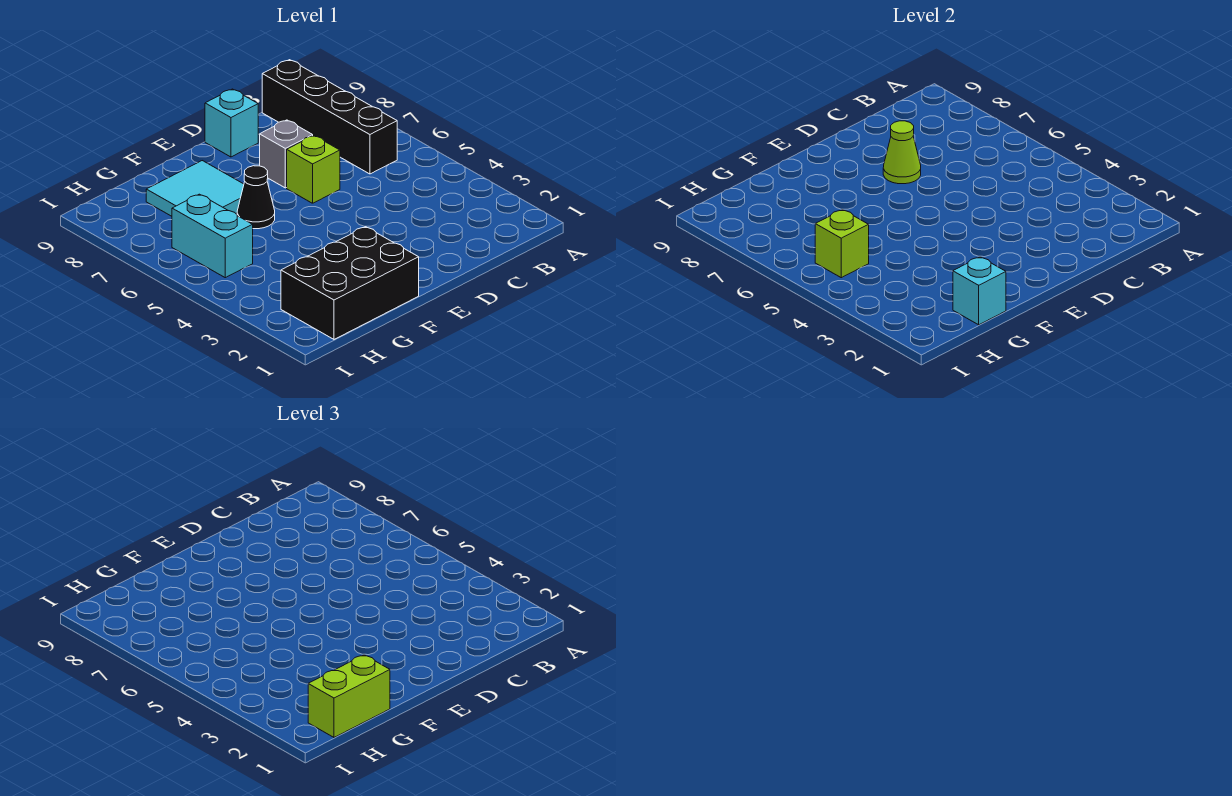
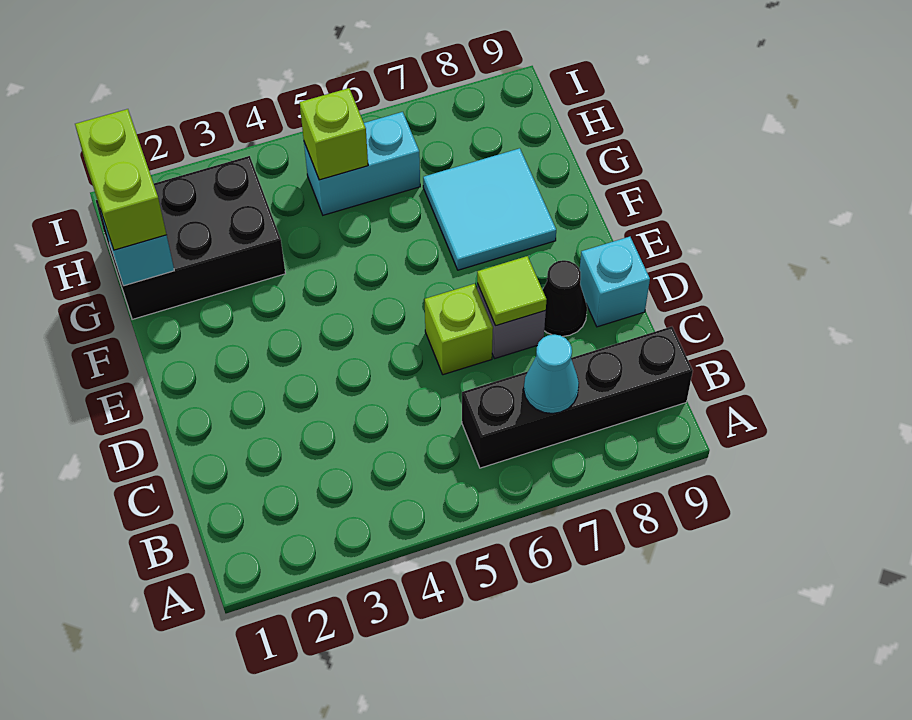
none -> cyan 1x1 cone [524,335,579,414]
lime 1x1 cone [883,121,921,184] -> lime 1x1 tile [477,256,546,326]
black 2x3 brick [281,227,419,339] -> black 2x3 brick turned to [96,156,285,320]
black 1x1 cone [237,166,275,229] -> black 1x1 cone moved to [543,260,587,337]

